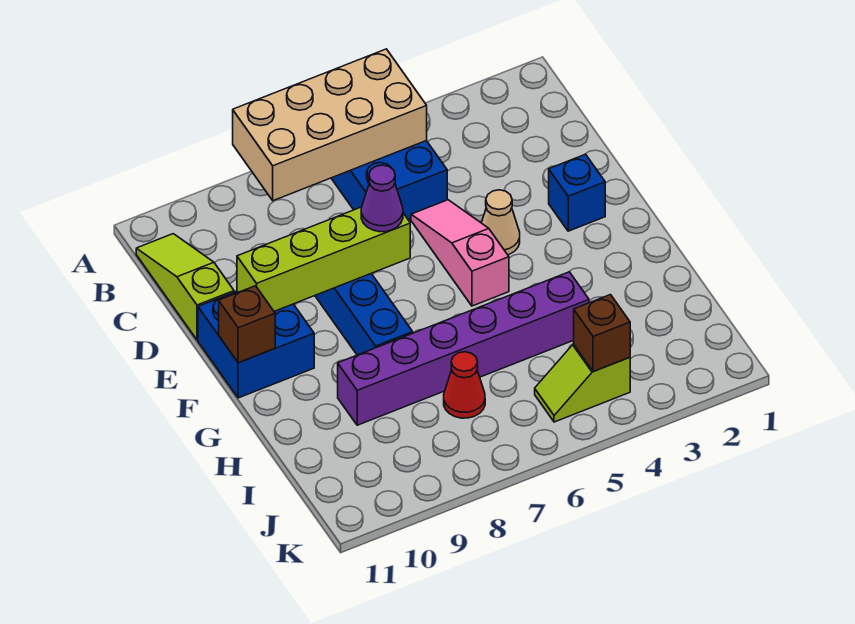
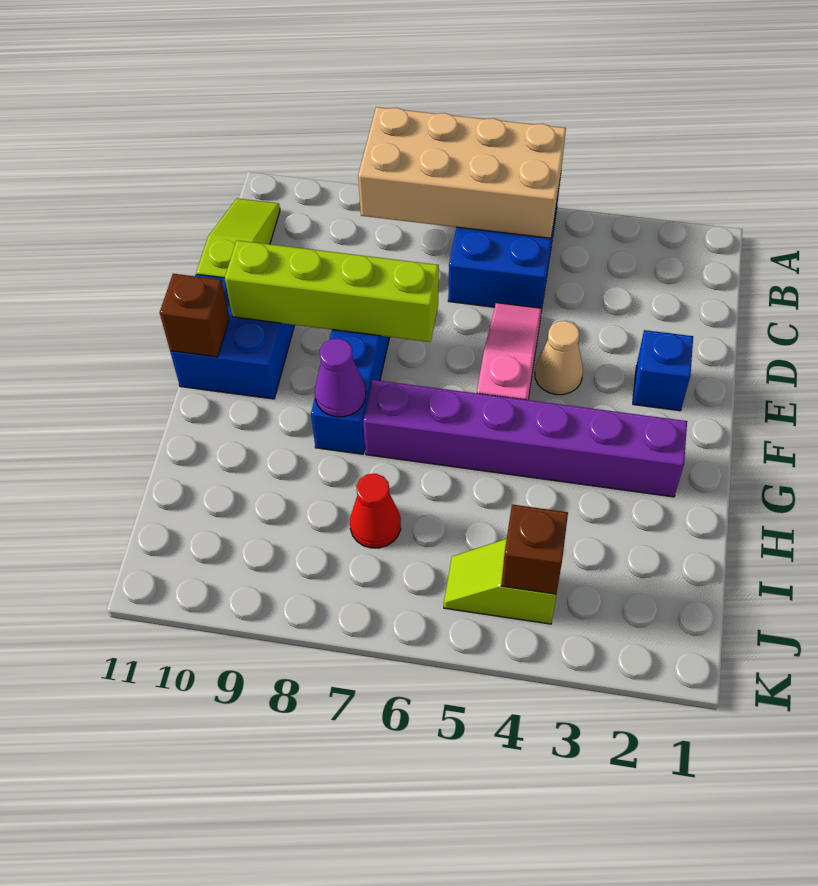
purple 1x1 cone [361,165,403,232] -> purple 1x1 cone moved to [315,339,366,417]
purple 1x6 brick [338,272,589,425] -> purple 1x6 brick moved to [363,380,687,497]

